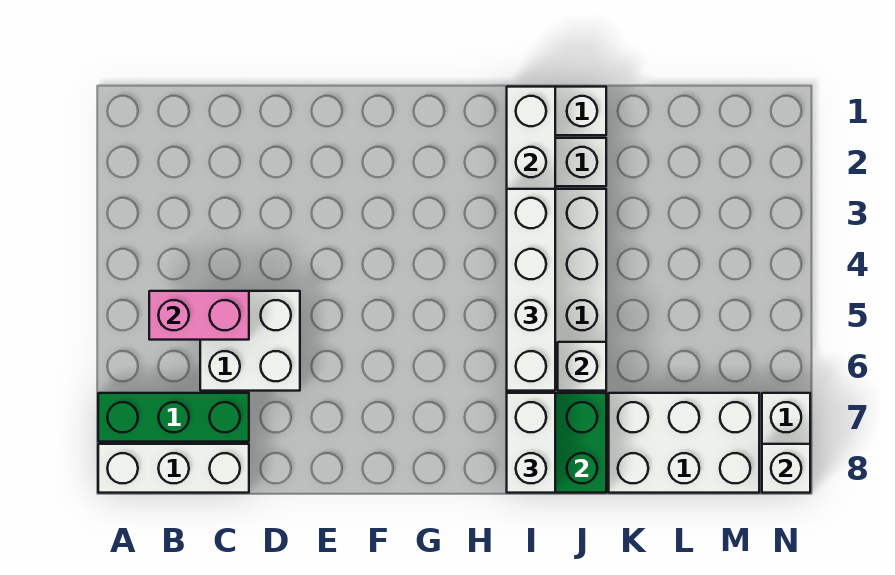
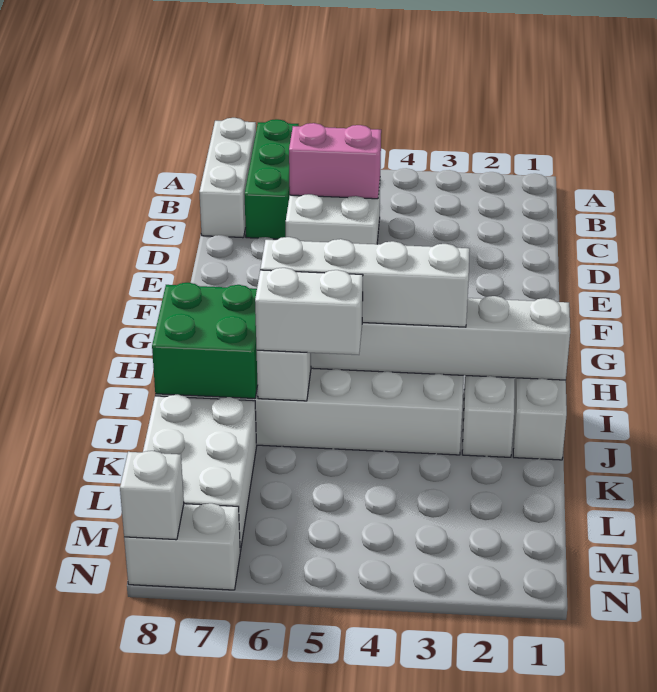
pink 1x2 brick [149,291,249,340] -> pink 1x2 brick turned to [289,123,381,199]
white 1x2 brick [507,393,555,493] -> white 1x2 brick moved to [255,268,363,355]

